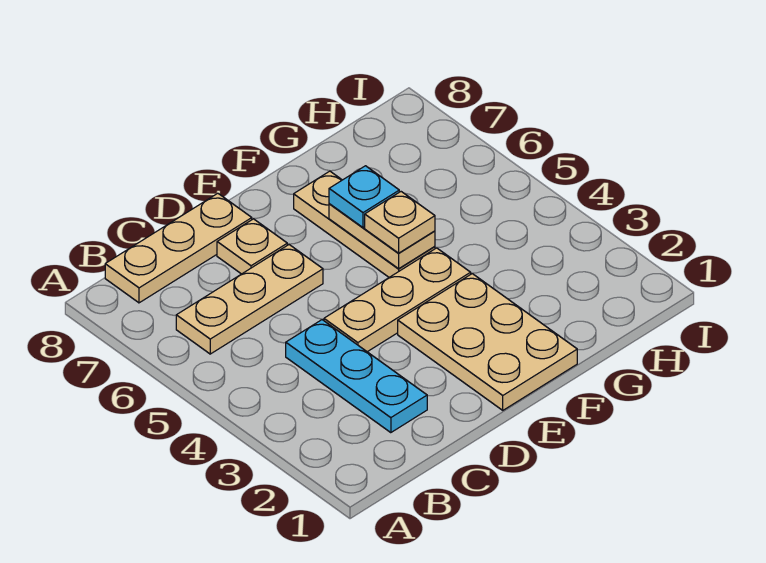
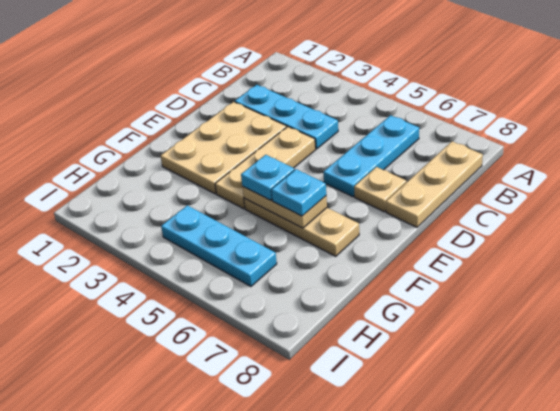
tan 1x3 plate [176,245,323,354] -> cyan 1x3 plate [323,115,419,197]
tan 2x3 plate [398,274,577,410] -> tan 2x3 plate turned to [161,102,287,194]
tan 1x1 plate [365,192,435,253] -> cyan 1x1 plate [241,155,294,200]
none -> cyan 1x3 plate [161,205,277,286]

